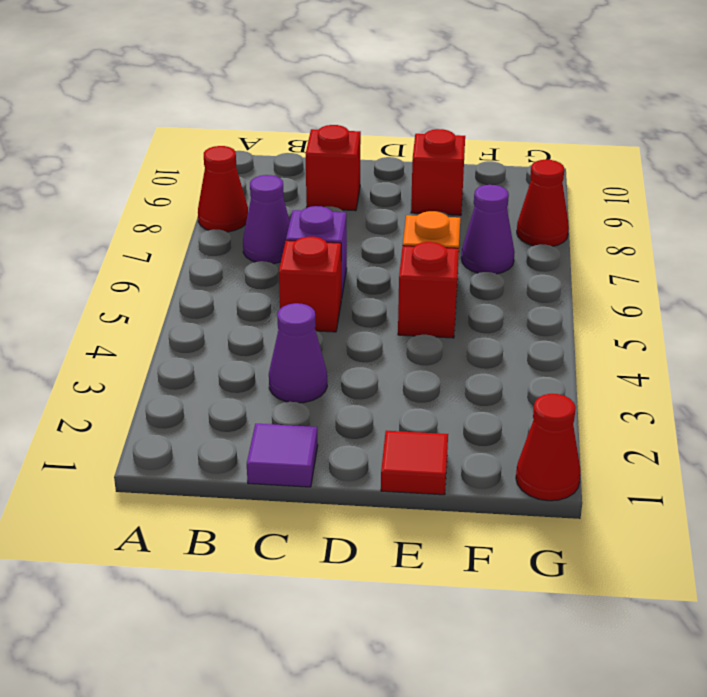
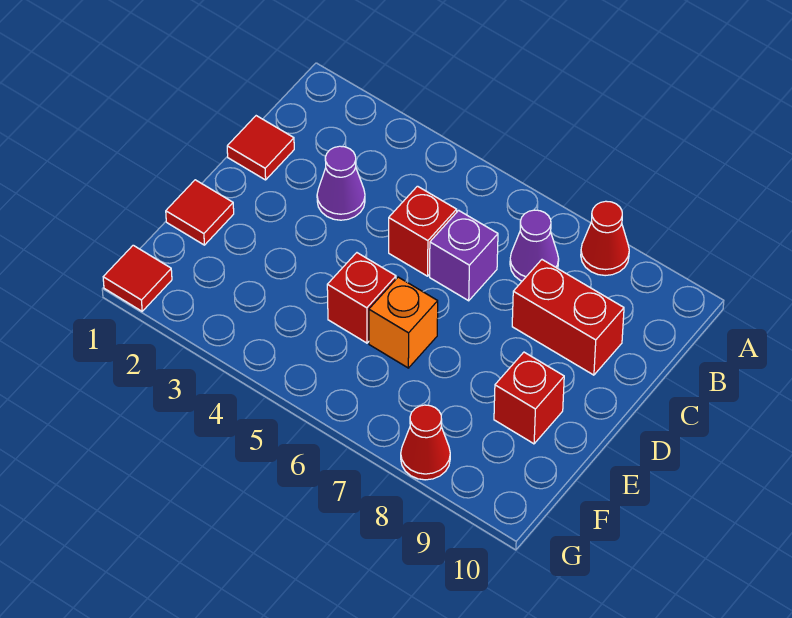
purple 1x1 tile [247,424,318,487] -> red 1x1 tile [227,116,294,180]
red 1x1 brick [306,125,361,211] -> red 1x2 brick [512,260,624,375]
purple 1x1 cone [461,185,514,274] -> none
red 1x1 cone [516,394,581,501] -> red 1x1 tile [103,245,172,311]

